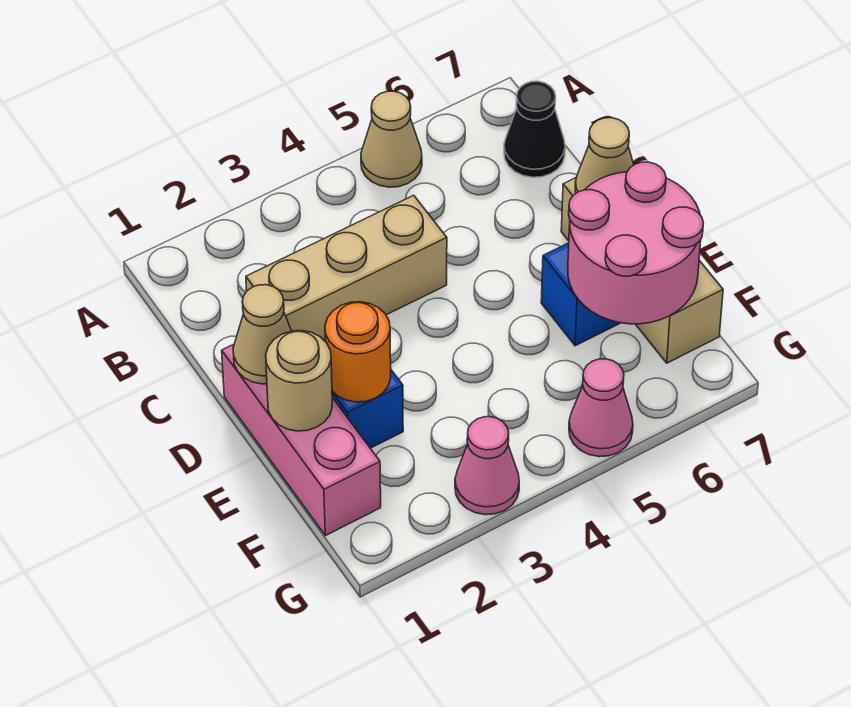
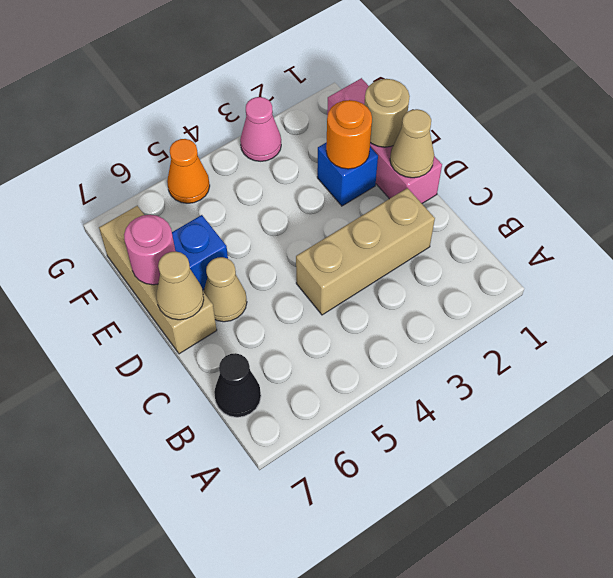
tan 1x1 cone [361,91,422,187] -> tan 1x1 cone moved to [204,257,247,322]
pink 2x2 round brick [568,162,703,324] -> pink 1x1 round brick [124,215,175,285]
pink 1x1 cone [569,359,633,457] -> orange 1x1 cone [167,139,210,203]

